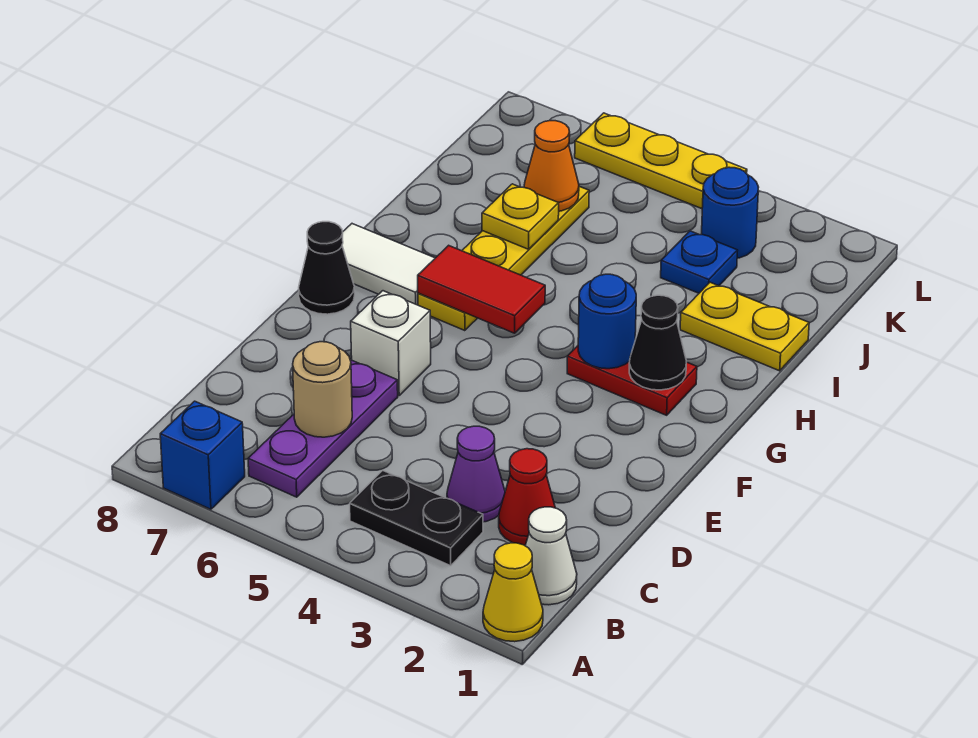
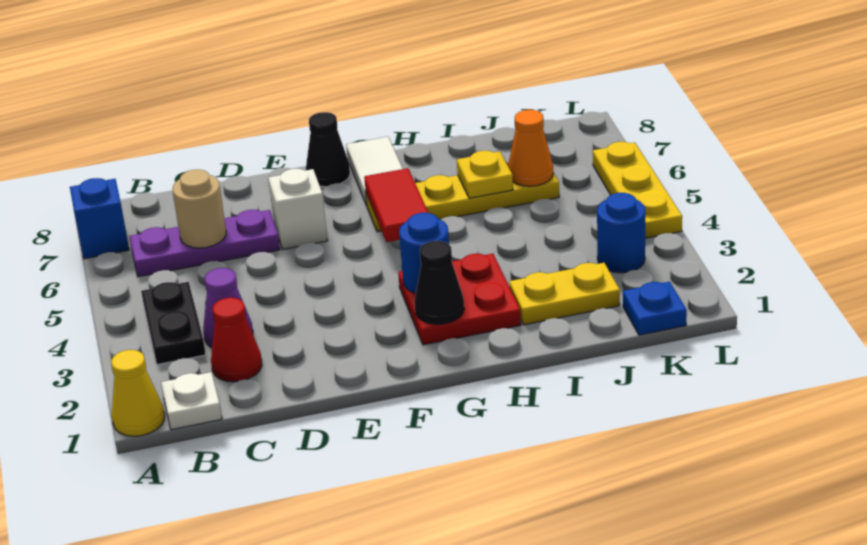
white 1x1 cone [525,507,577,605] -> white 1x1 plate [161,372,222,430]
red 1x2 plate [567,346,697,415] -> red 2x2 plate [398,254,521,345]
yellow 1x2 plate [680,282,809,371] -> yellow 1x2 plate turned to [509,263,620,325]
blue 1x1 plate [661,231,738,293] -> blue 1x1 plate moved to [623,282,687,335]

